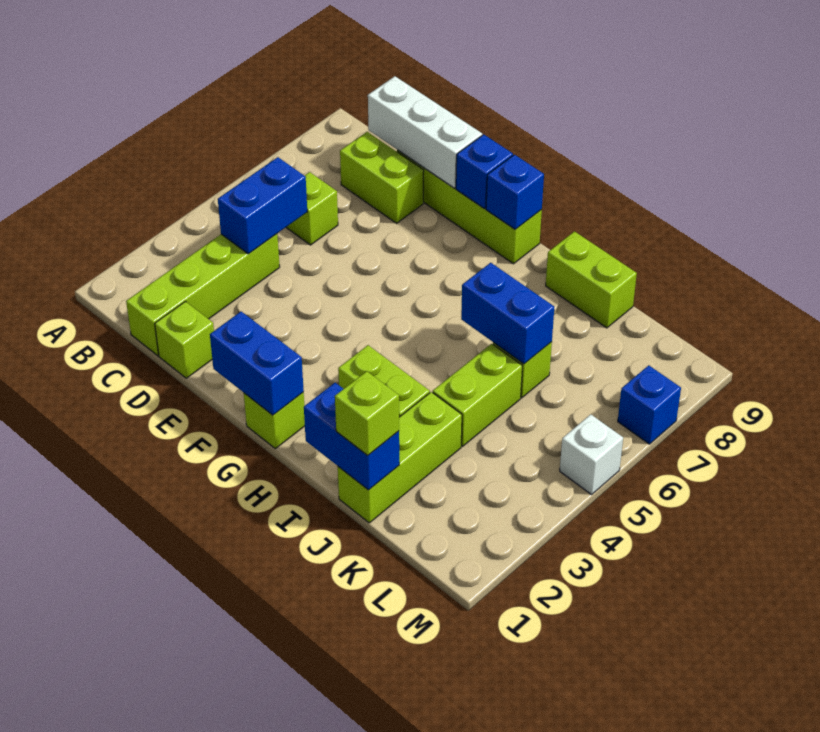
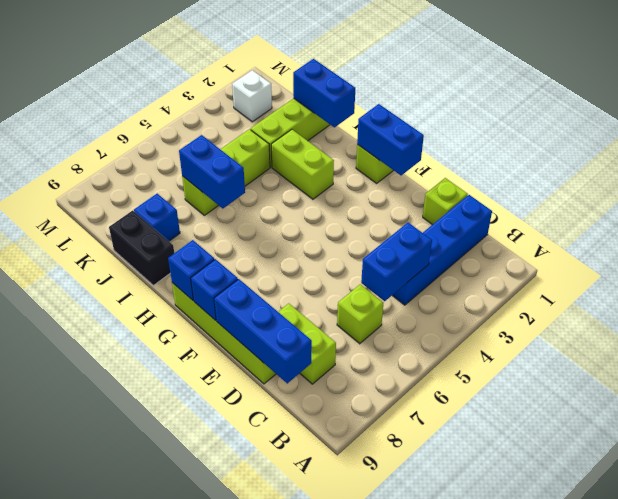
lime 1x4 brick [126,234,280,356] -> blue 1x4 brick [392,195,492,305]
white 1x3 brick [368,76,482,188] -> blue 1x3 brick [214,279,312,383]
lime 1x2 brick [546,232,637,328] -> black 1x2 brick [109,210,174,285]
lime 1x1 brick [335,371,399,455] -> none
white 1x1 brick [560,414,623,495] -> white 1x1 brick moved to [232,70,272,122]
blue 1x1 brick [618,365,681,444] -> blue 1x1 brick moved to [134,194,180,241]

